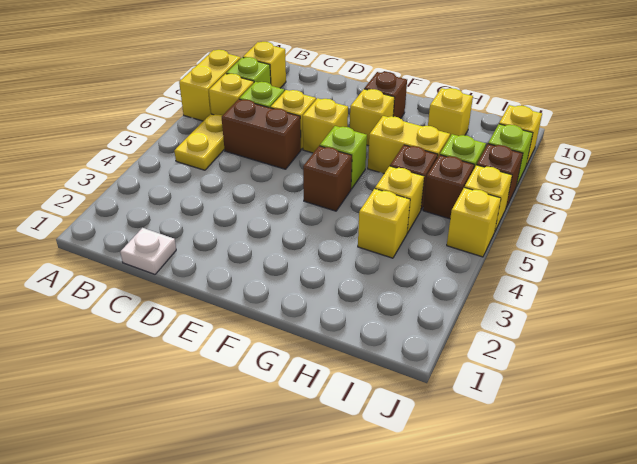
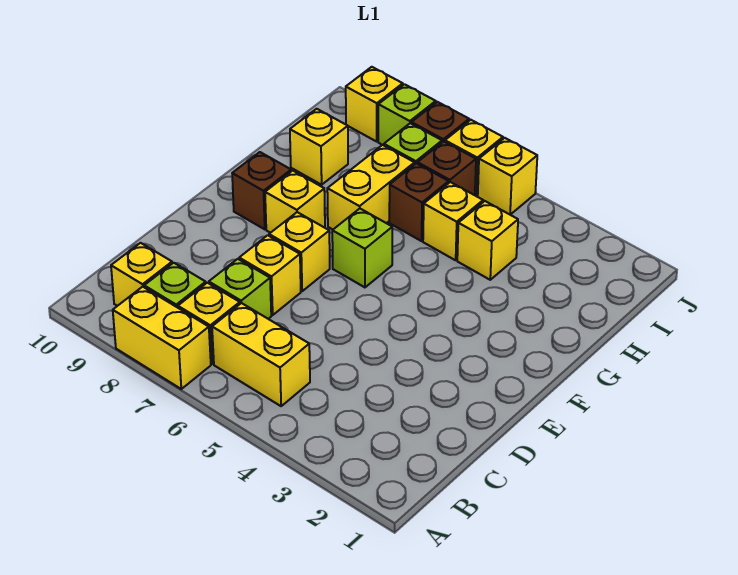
yellow 1x2 plate [174,114,224,170] -> yellow 1x2 brick [212,303,310,406]
white 1x1 plate [120,228,176,274] -> none
brown 1x2 brick [222,99,301,169] -> none
brown 1x1 brick [303,146,352,211] -> none

